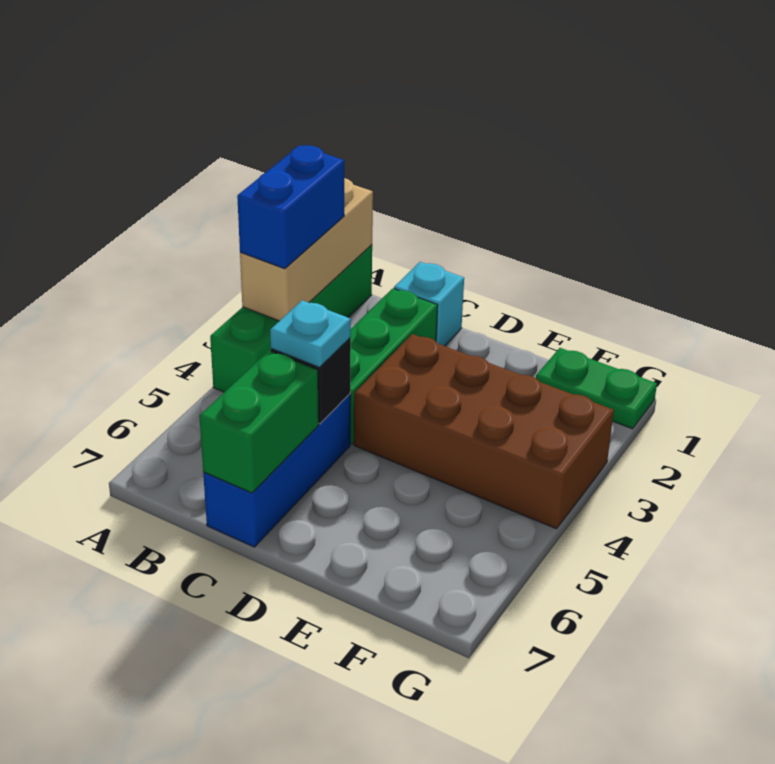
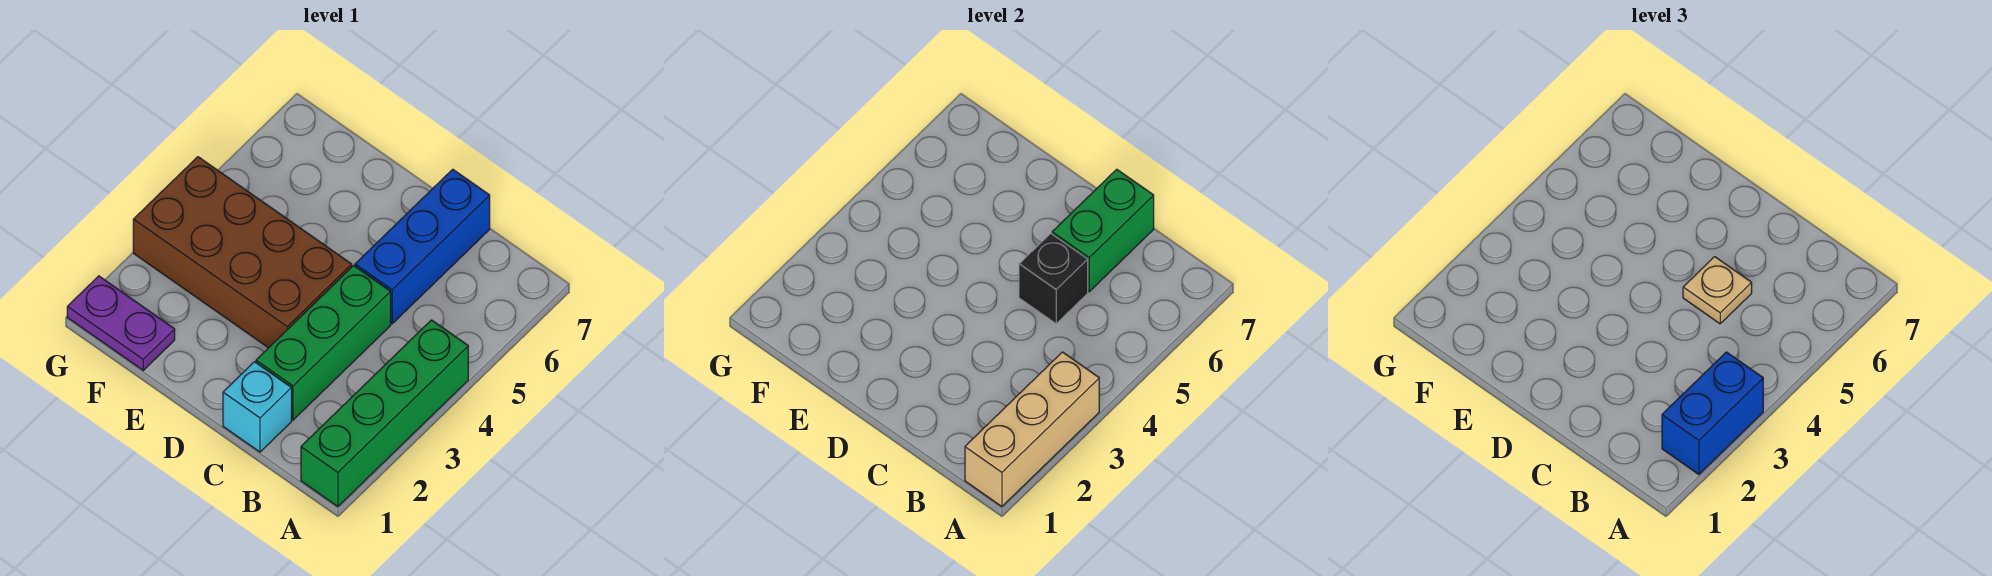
cyan 1x1 plate [270,300,351,367] -> tan 1x1 plate [1683,257,1752,324]
green 1x2 plate [536,348,657,429] -> purple 1x2 plate [67,276,175,370]

